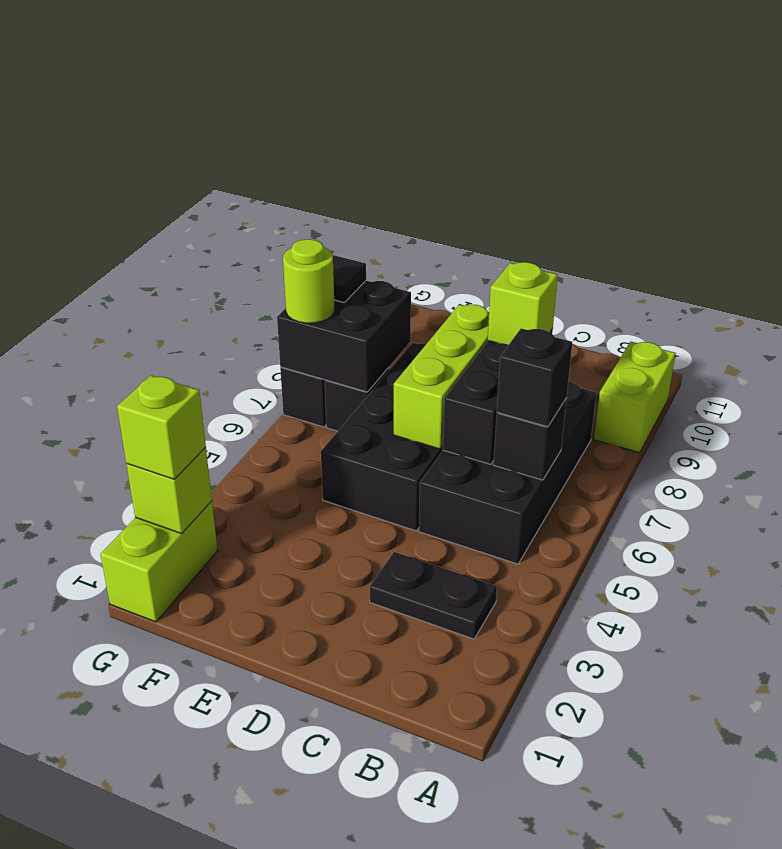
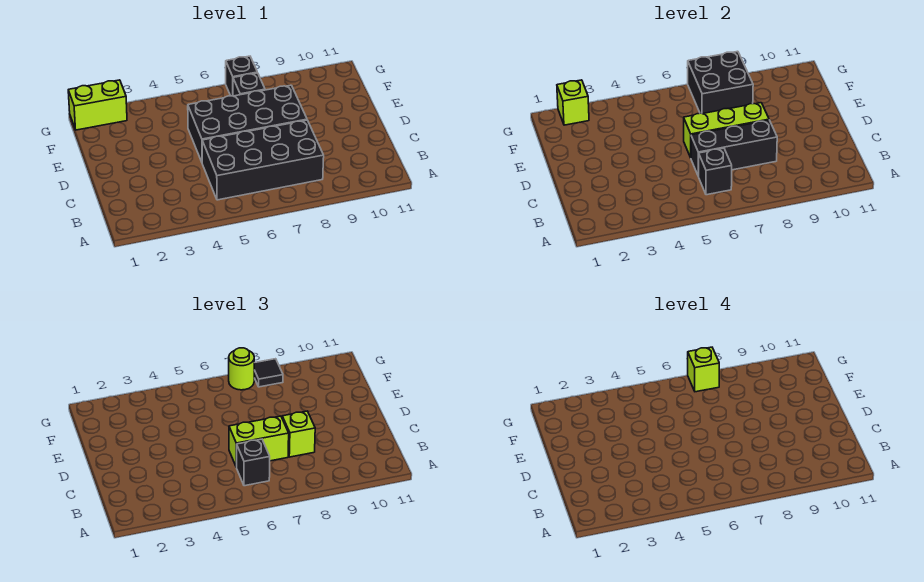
lime 1x2 brick [594,341,675,453] -> lime 1x2 brick moved to [229,416,289,467]
black 1x2 plate [370,552,497,639] -> none
lime 1x1 brick [117,375,206,479] -> lime 1x1 brick moved to [688,347,719,392]

